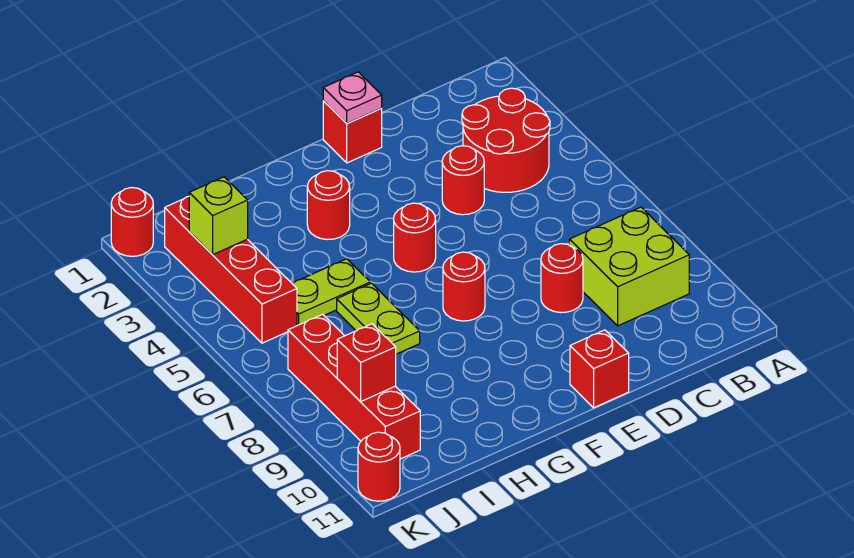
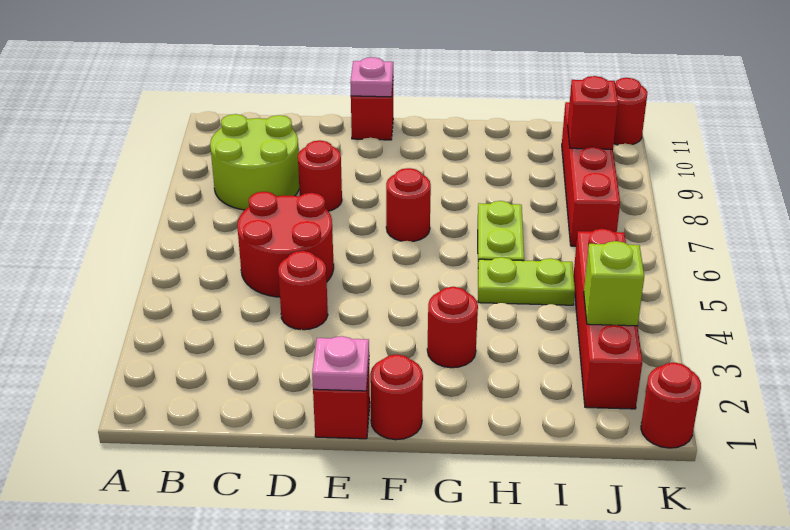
red 2x2 round brick [462,88,550,192] -> red 2x2 round brick moved to [237,192,334,297]
lime 2x2 brick [569,207,689,326] -> lime 2x2 round brick [210,114,299,210]
none -> pink 1x1 plate [350,57,393,97]
red 1x1 round brick [394,203,436,272] -> red 1x1 round brick moved to [370,354,423,440]

